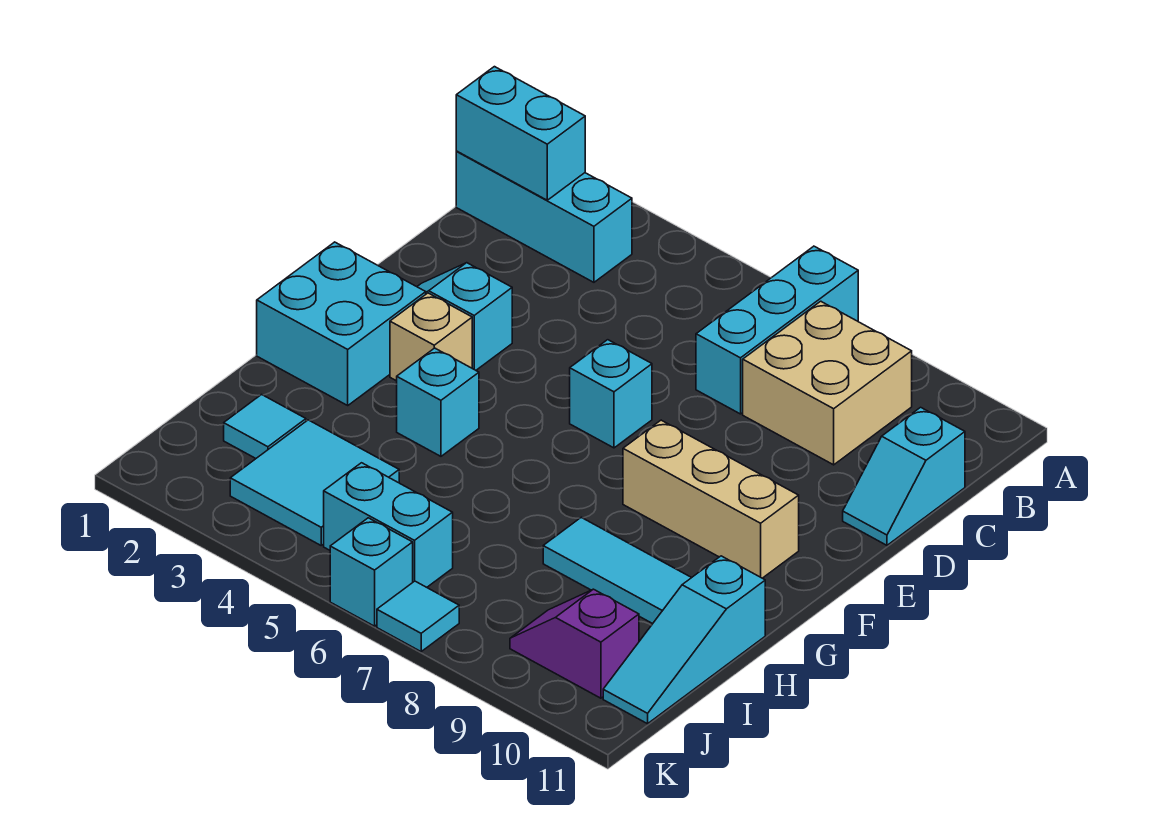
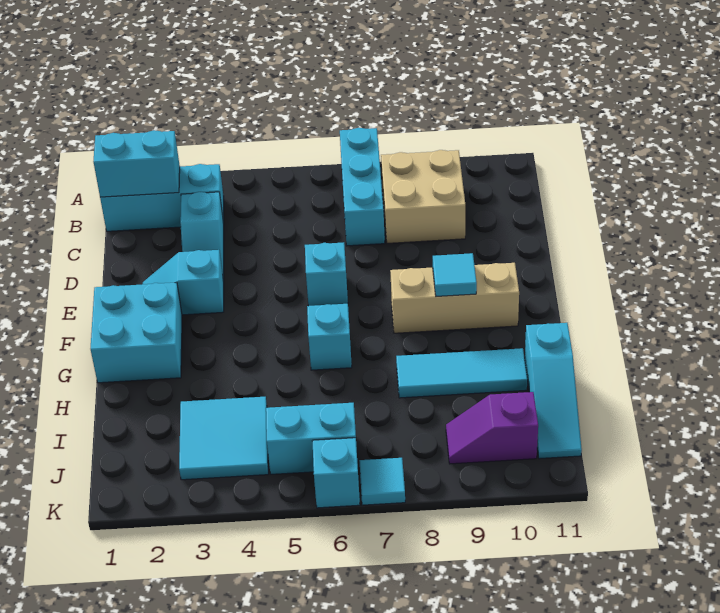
cyan 1x2 slope [843,407,965,545] -> cyan 1x2 slope moved to [180,192,224,282]
tan 1x1 brick [390,293,472,381] -> none
cyan 1x1 brick [397,348,479,456] -> cyan 1x1 brick moved to [307,304,352,370]
cyan 1x1 tile [224,395,306,458] -> cyan 1x1 tile moved to [433,253,477,296]

